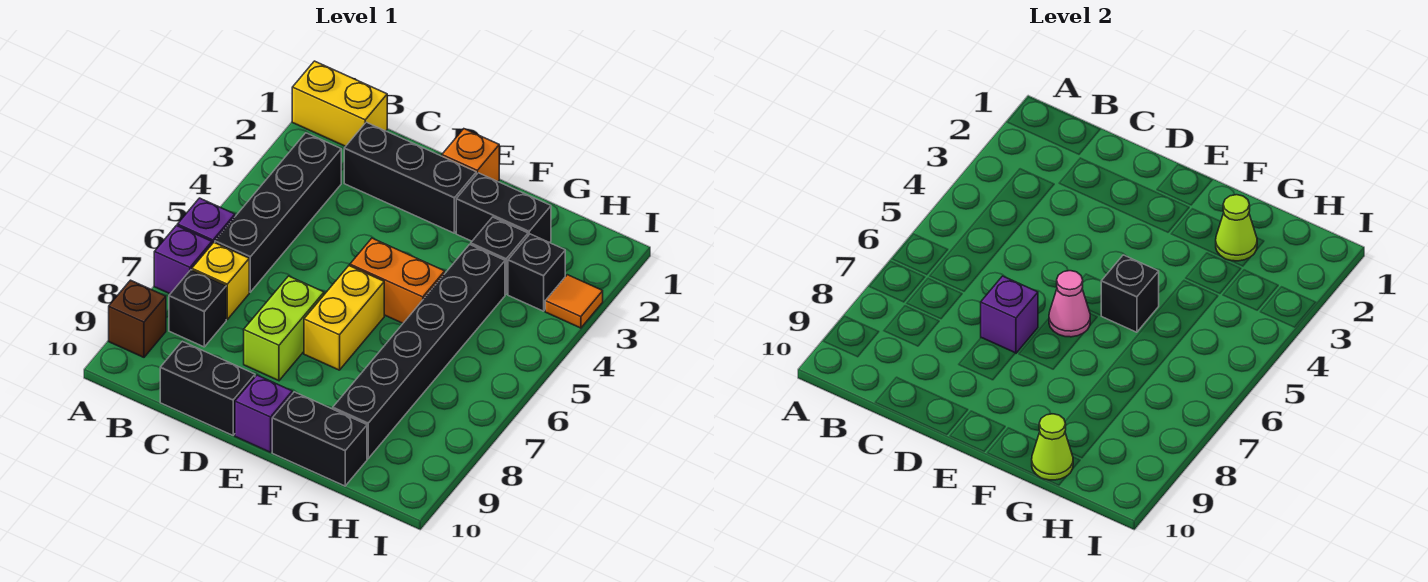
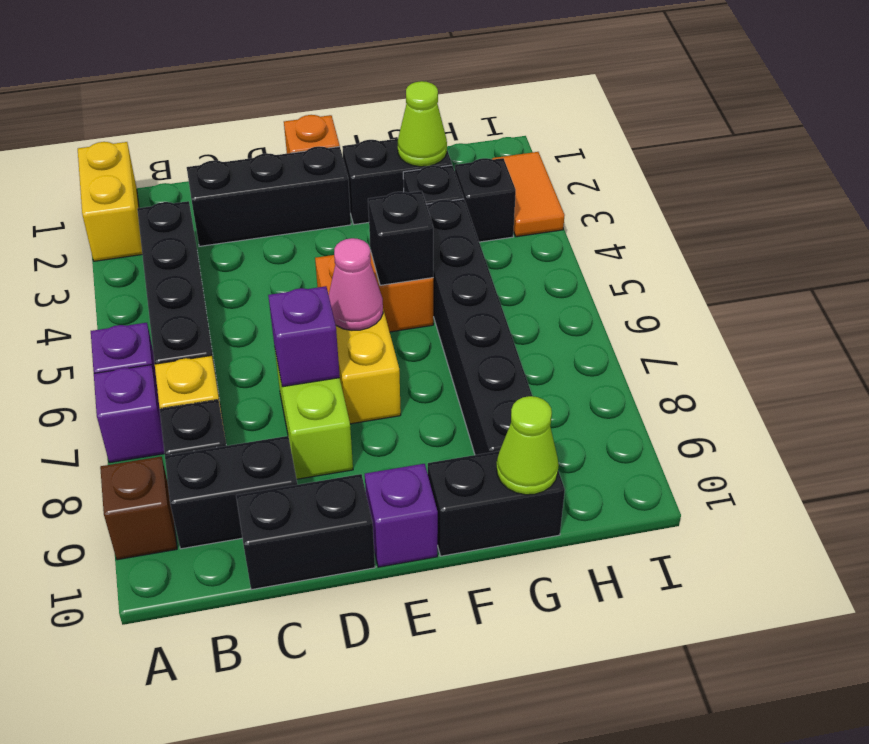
yellow 1x2 brick [292,61,387,146] -> yellow 1x2 brick turned to [78,142,142,261]
none -> black 1x2 brick [165,436,297,549]
orange 1x1 tile [545,275,603,328] -> orange 1x2 tile [492,152,565,237]

